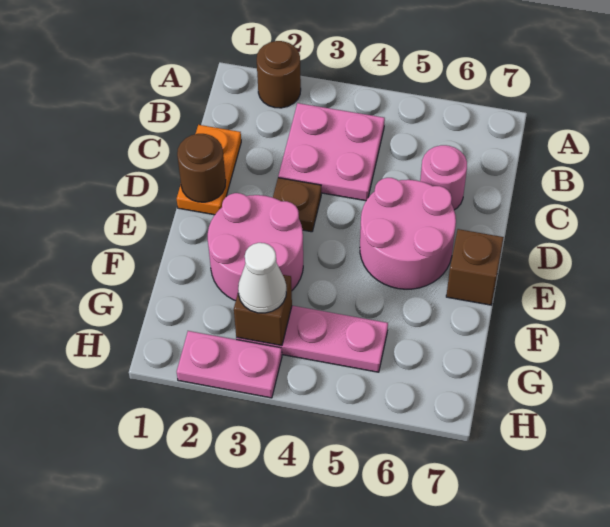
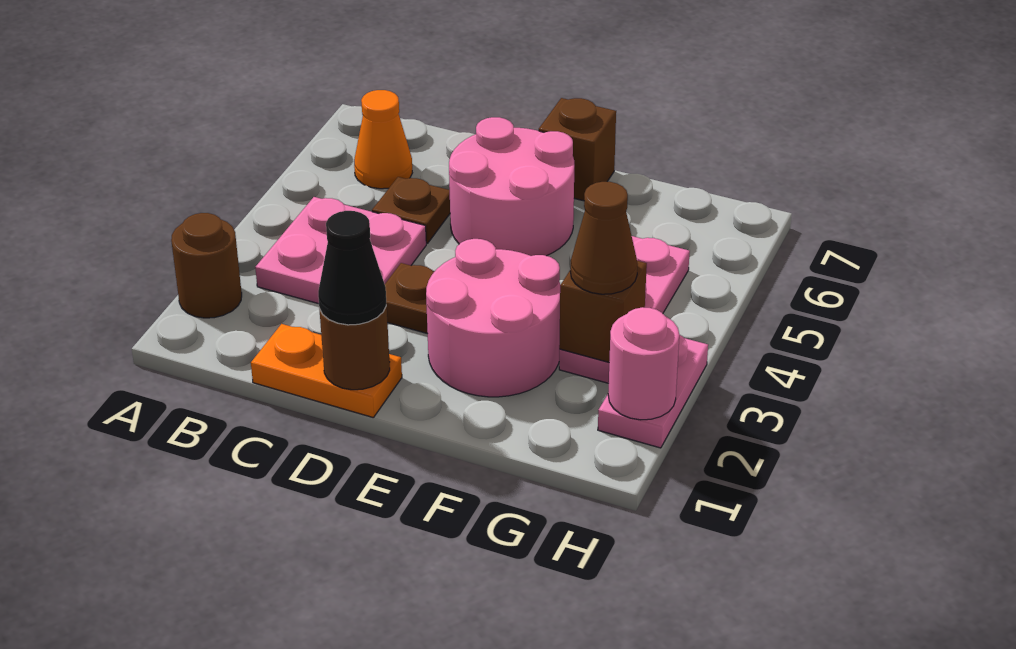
none -> orange 1x1 cone [354,90,412,189]
none -> brown 1x1 plate [372,177,450,244]
pink 1x1 round brick [420,145,467,210] -> pink 1x1 round brick moved to [608,307,679,420]
none -> black 1x1 cone [318,211,386,325]
white 1x1 cone [238,243,286,313] -> brown 1x1 cone [570,182,638,294]

